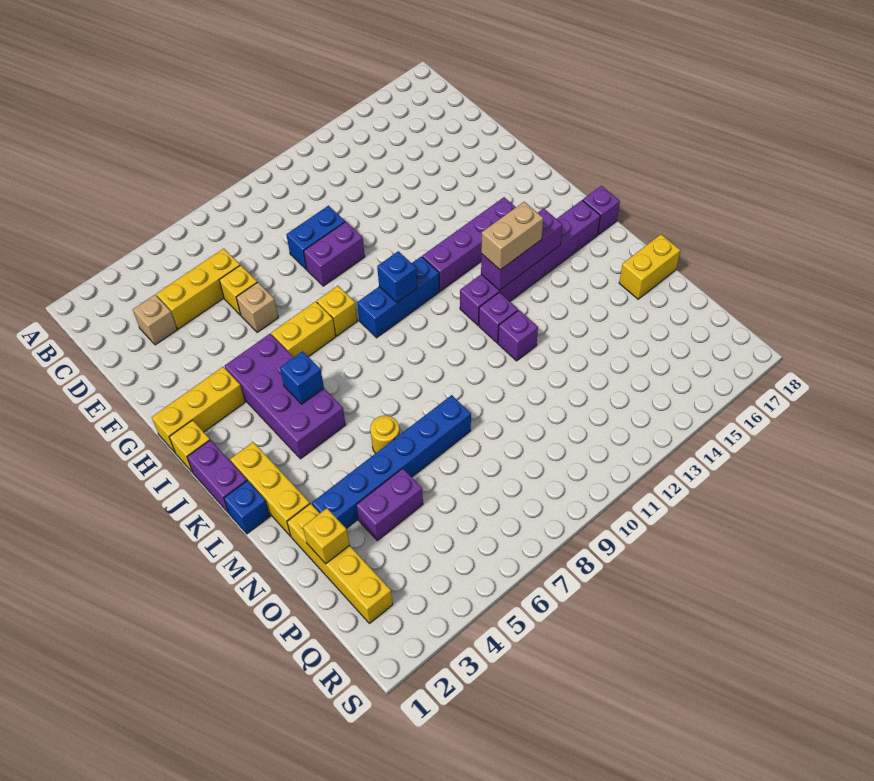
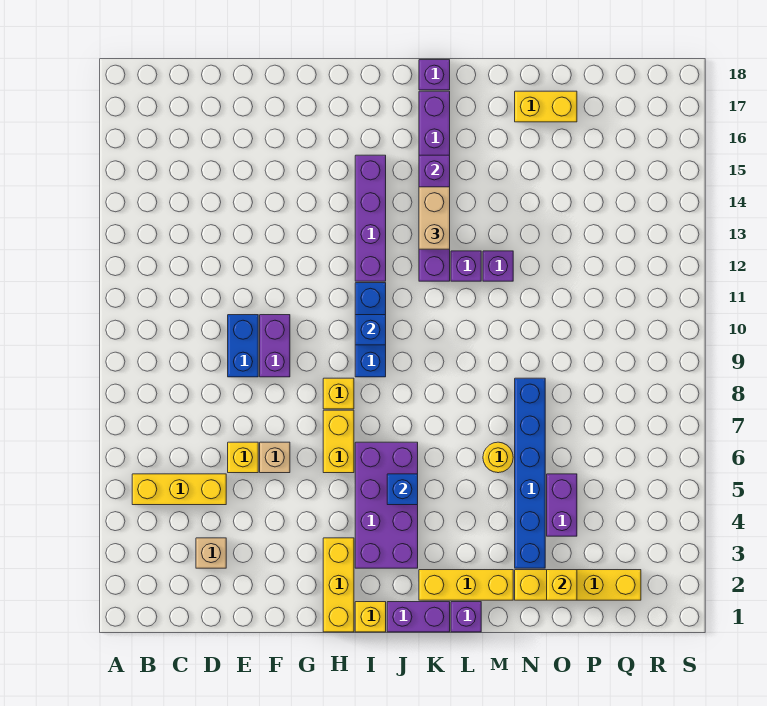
yellow 1x3 brick [156,249,240,329] -> yellow 1x3 brick turned to [132,474,226,505]
purple 2x4 brick [225,334,346,459] -> purple 2x4 brick turned to [355,442,418,568]
blue 1x1 brick [224,481,270,534] -> purple 1x1 brick [451,602,481,632]
yellow 1x2 brick [619,234,680,299] -> yellow 1x2 brick turned to [515,91,577,122]

